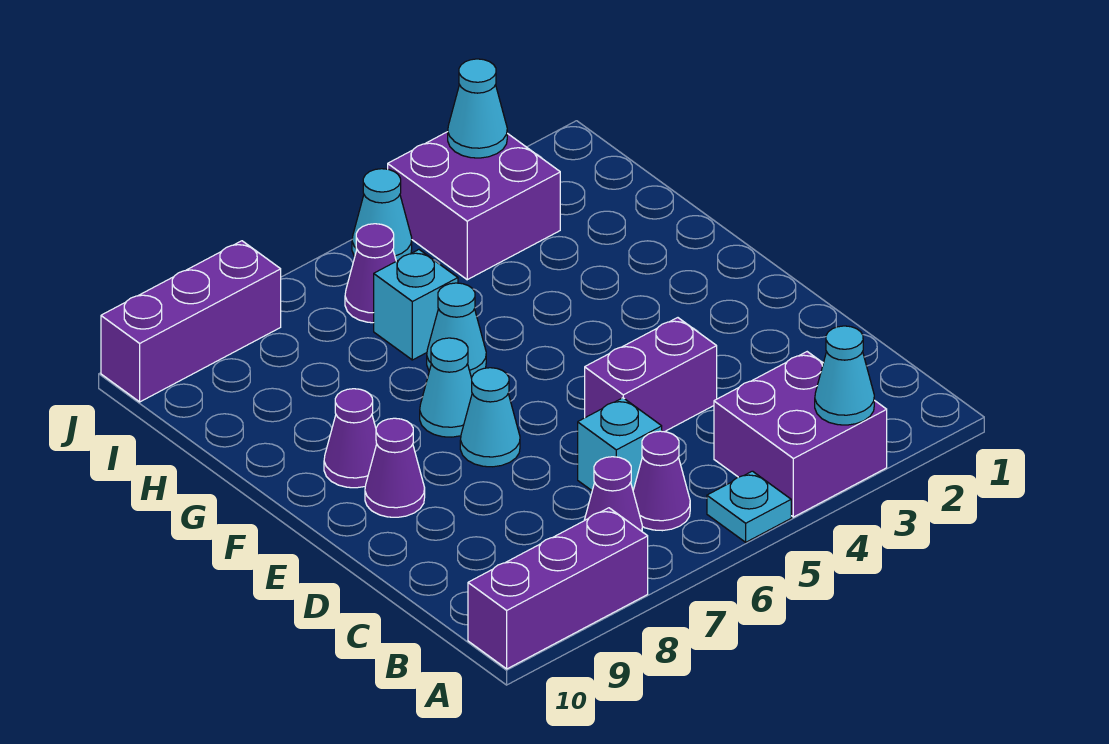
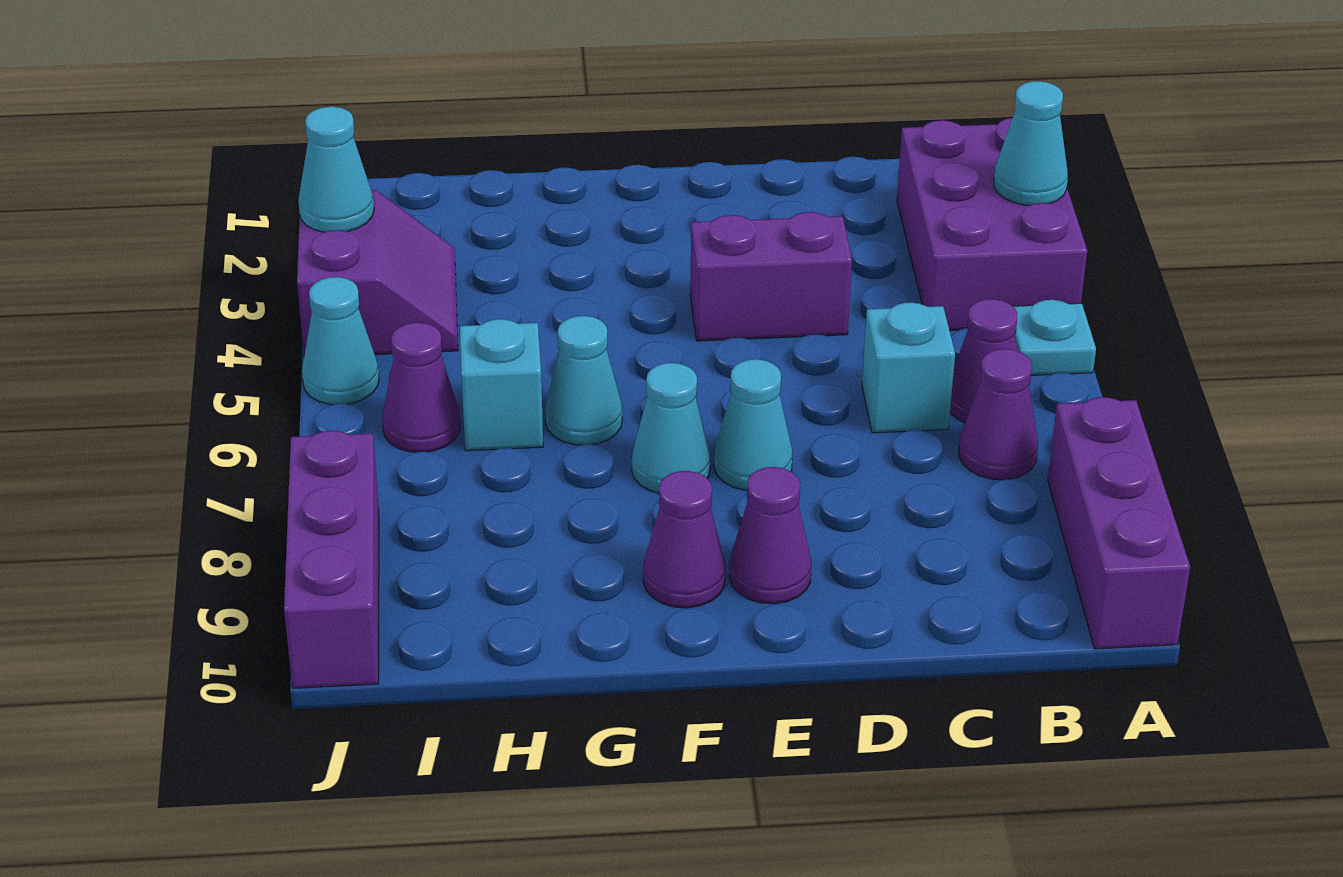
purple 2x2 brick [714,352,887,517] -> purple 2x3 brick [897,118,1087,330]
purple 1x2 brick [585,318,717,432] -> purple 1x2 brick turned to [690,212,852,341]
purple 2x2 brick [388,132,560,280] -> purple 2x2 slope [297,190,458,355]

